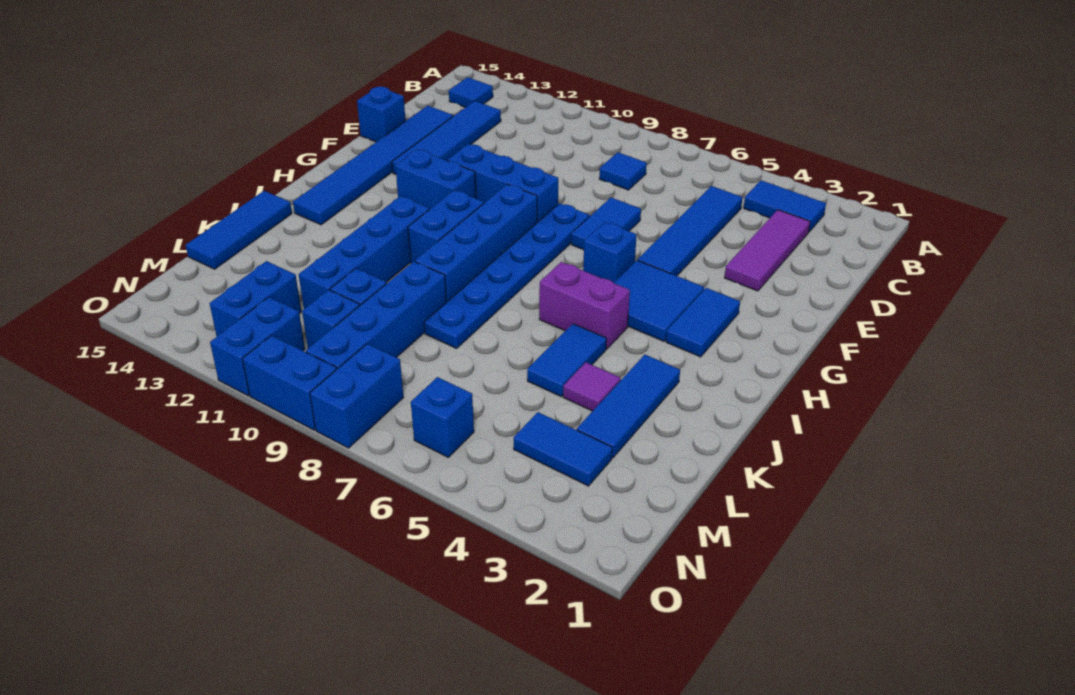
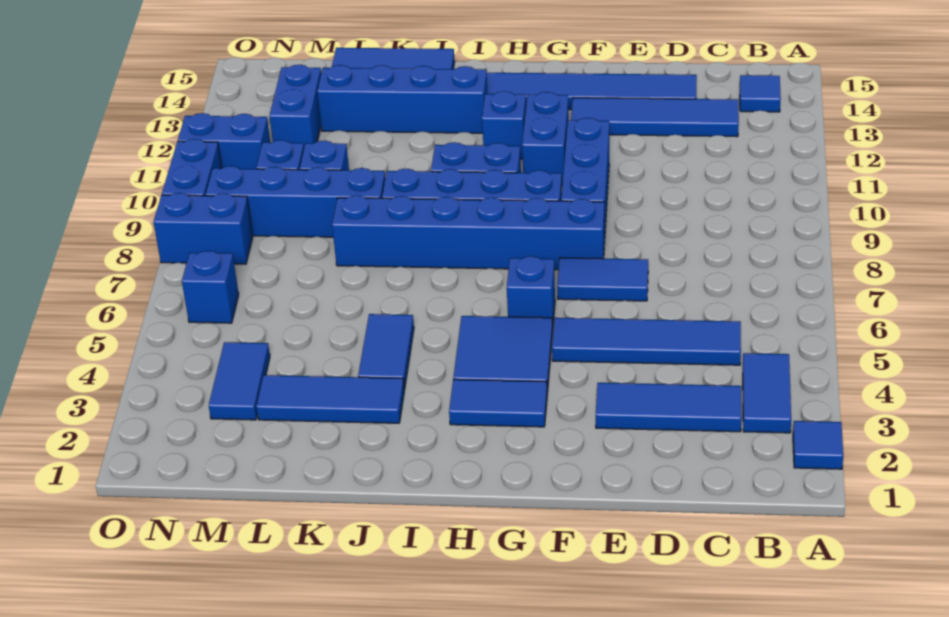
purple 1x3 tile [724,210,810,291] -> blue 1x3 tile [596,383,742,432]
blue 1x1 tile [599,152,647,190] -> blue 1x1 tile moved to [793,421,843,469]
blue 1x1 brick [357,86,406,142] -> blue 1x1 brick moved to [482,91,526,159]
blue 1x6 plate [424,203,590,348] -> blue 1x6 brick [332,195,605,270]
purple 1x2 brick [539,262,630,349] -> none
blue 1x4 brick [299,196,430,309] -> blue 1x4 brick moved to [317,65,488,133]
blue 1x2 tile [527,324,607,397] -> blue 1x2 tile turned to [358,314,414,390]
purple 1x1 tile [563,362,621,411] -> none
blue 1x2 brick [210,261,301,336] -> blue 1x2 brick turned to [269,65,321,147]

